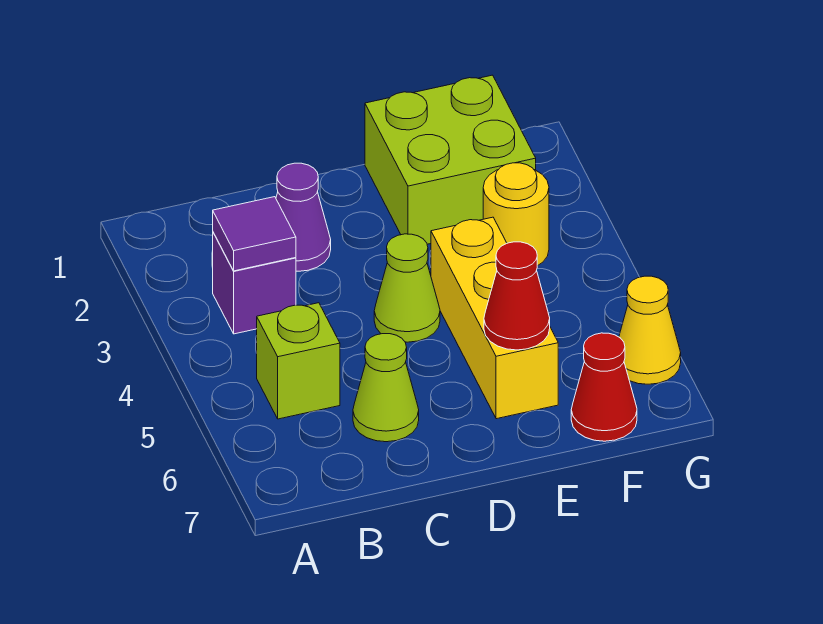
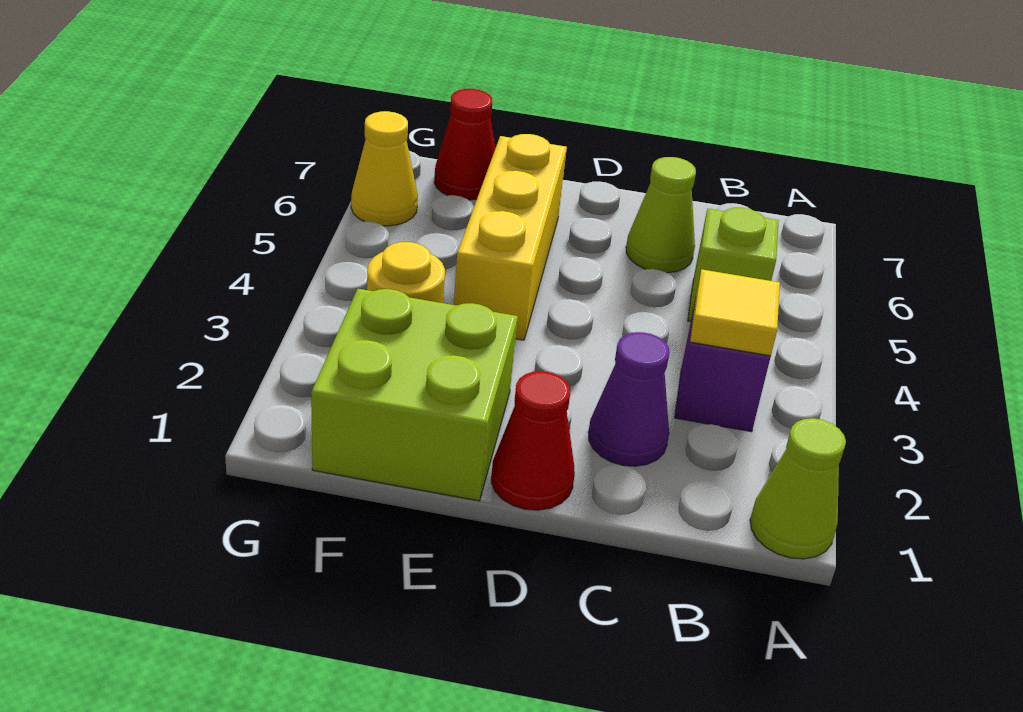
purple 1x1 tile [213,197,296,271] -> yellow 1x1 tile [690,269,780,356]
lime 1x1 cone [374,234,440,342] -> lime 1x1 cone moved to [750,418,846,559]
red 1x1 cone [484,242,550,350] -> red 1x1 cone moved to [491,371,575,510]

